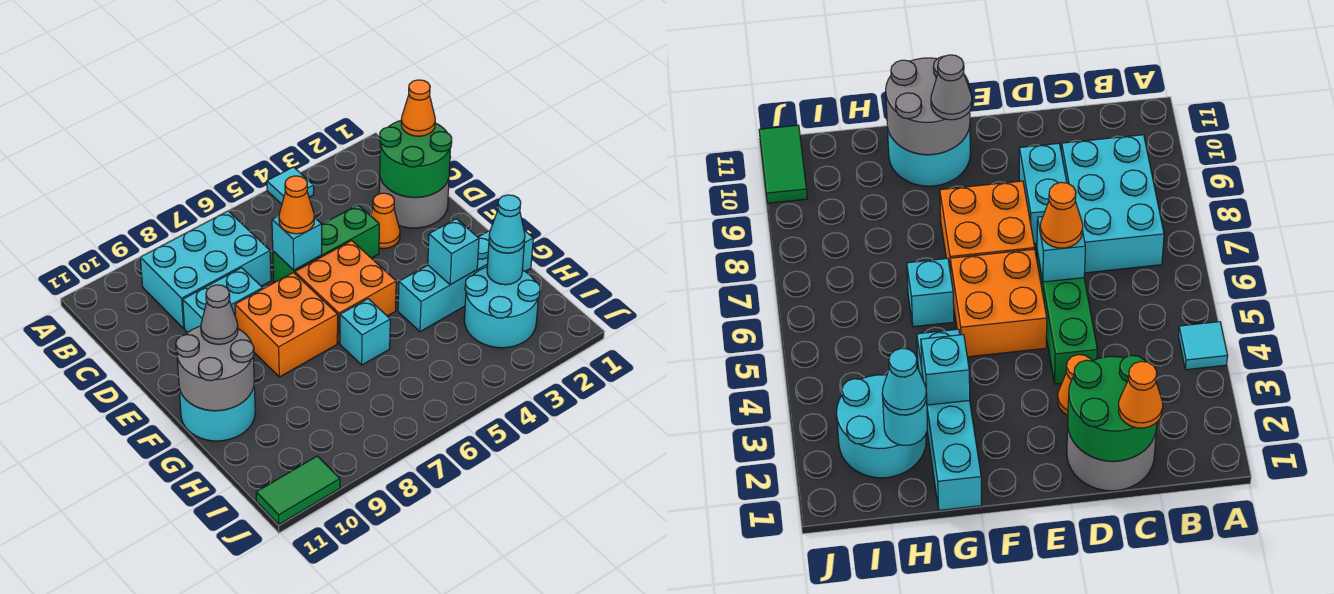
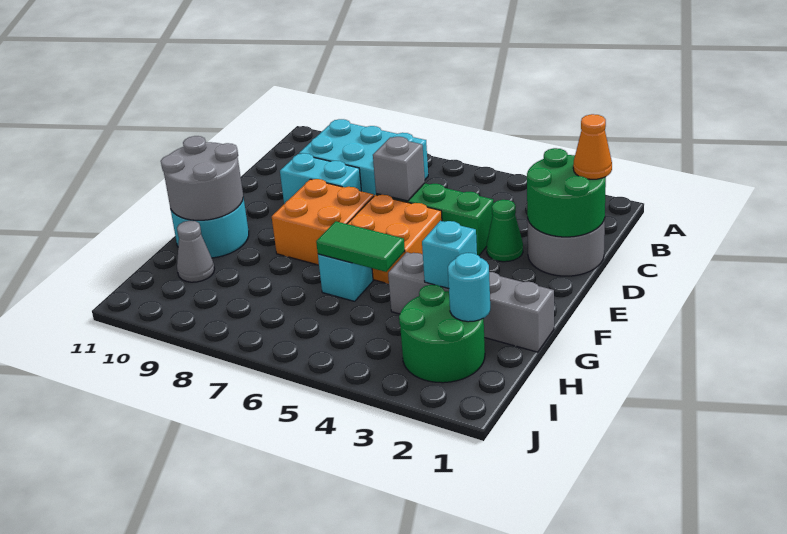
cyan 1x1 tile [267,167,314,204] -> none
orange 1x1 cone [371,193,400,249] -> green 1x1 cone [487,200,523,262]
cyan 1x1 brick [272,216,322,270] -> grey 1x1 brick [373,137,425,201]
orange 1x1 cone [279,176,314,234] -> none
grey 1x1 cone [201,285,238,345] -> grey 1x1 cone moved to [177,221,214,282]
cyan 1x4 brick [398,230,533,332] -> grey 1x4 brick [388,252,554,352]
cyan 2x2 round brick [464,267,540,348] -> green 2x2 round brick [399,285,485,383]
cyan 1x1 cone [489,195,525,253] -> none
green 1x2 tile [256,456,340,524] -> green 1x2 tile moved to [316,221,405,272]

